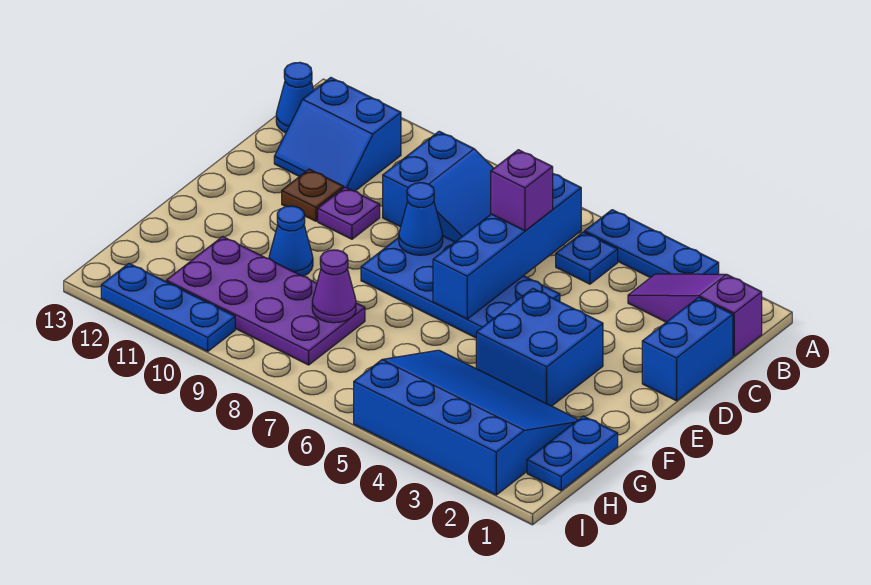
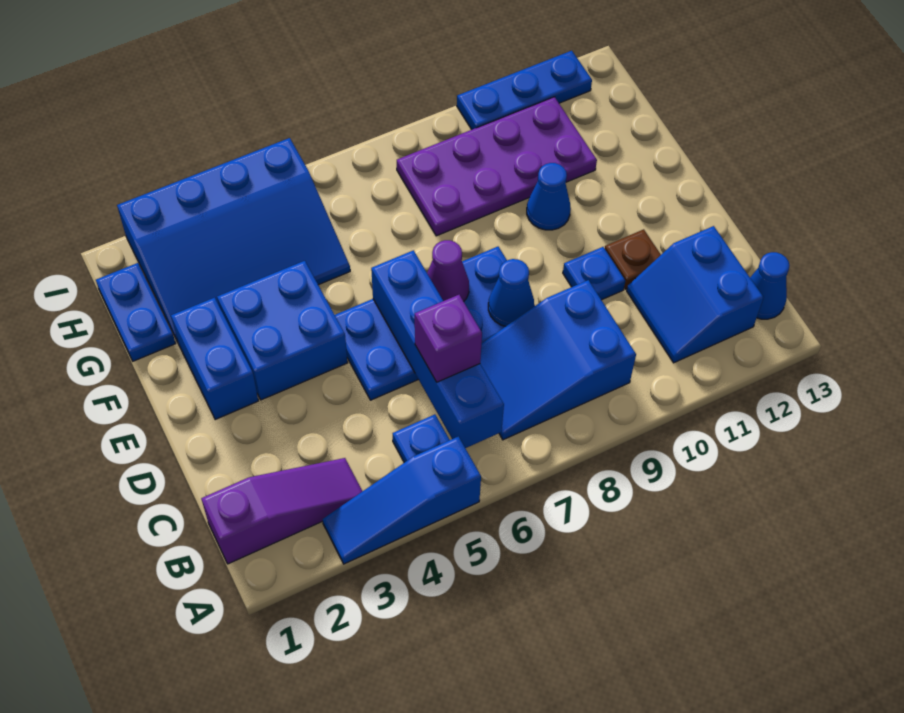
blue 1x3 plate [585,210,719,278] -> blue 1x3 slope [322,436,481,564]
blue 2x2 slope [274,78,401,191] -> blue 2x2 slope turned to [627,226,764,363]
blue 1x2 brick [642,297,733,401] -> blue 1x2 brick moved to [171,298,258,420]
purple 1x1 plate [318,187,380,239] -> blue 1x1 plate [563,247,625,300]
purple 1x1 cone [312,250,356,323] -> purple 1x1 cone moved to [427,240,469,302]

